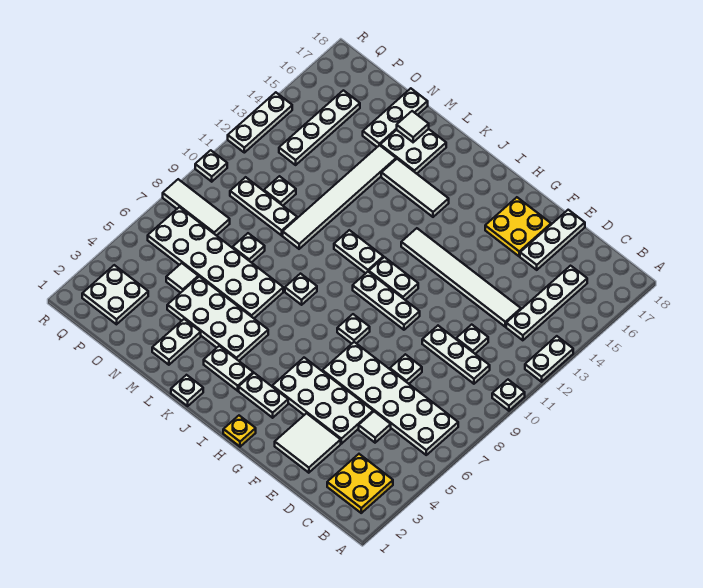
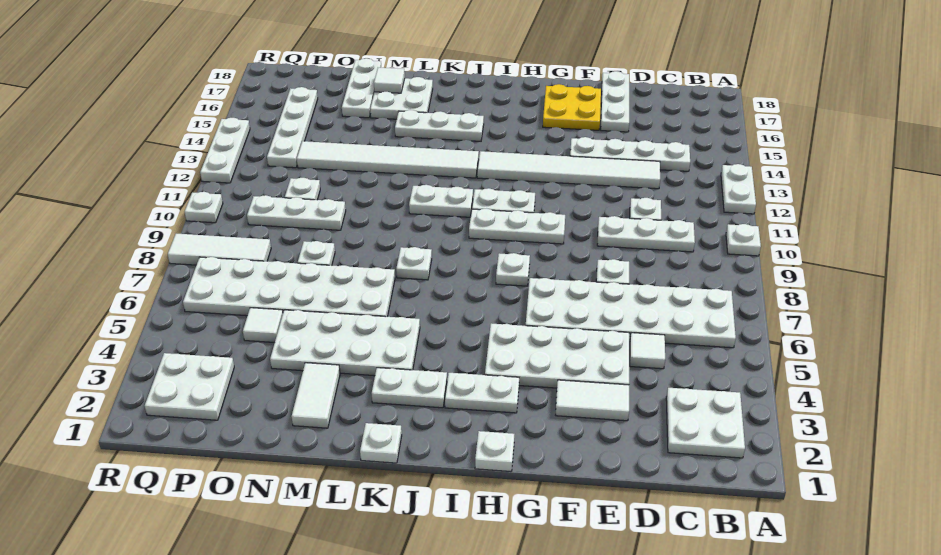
yellow 2x2 plate [327,454,393,513] -> white 2x2 plate [666,388,745,458]
white 1x4 plate [506,266,587,340] -> white 1x4 plate turned to [570,137,690,171]
white 2x2 tile [275,413,341,473] -> white 1x2 tile [556,380,629,421]
yellow 1x1 plate [223,416,256,447] -> white 1x1 plate [475,431,514,472]
white 1x3 tile [381,159,449,217] -> white 1x3 plate [395,110,484,141]
white 1x2 plate [152,319,201,365] -> white 1x2 tile [292,363,340,428]
white 1x6 tile [283,145,396,249] -> white 1x6 tile turned to [297,141,479,178]

